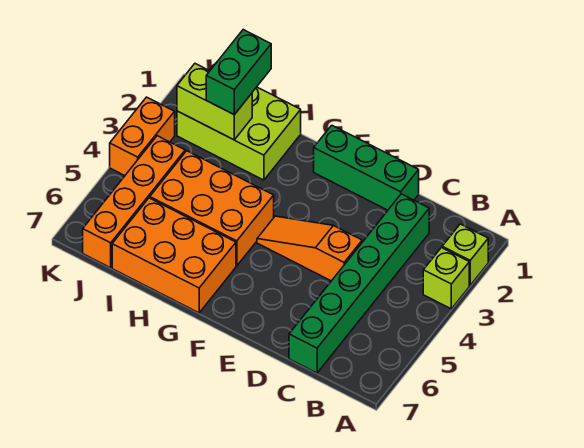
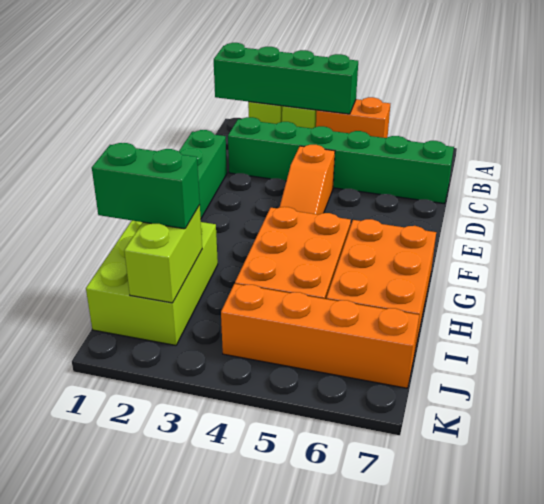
none -> green 1x4 brick [214,43,358,114]
orange 1x2 brick [110,97,175,176] -> orange 1x2 brick moved to [316,97,390,138]

